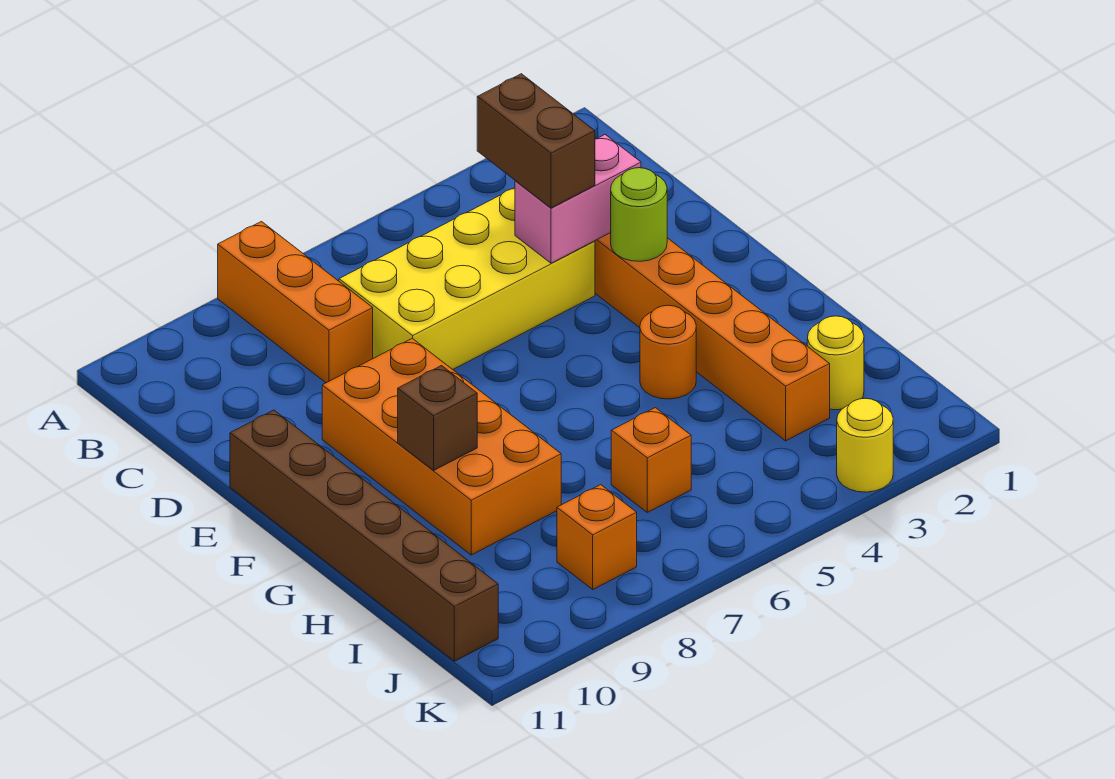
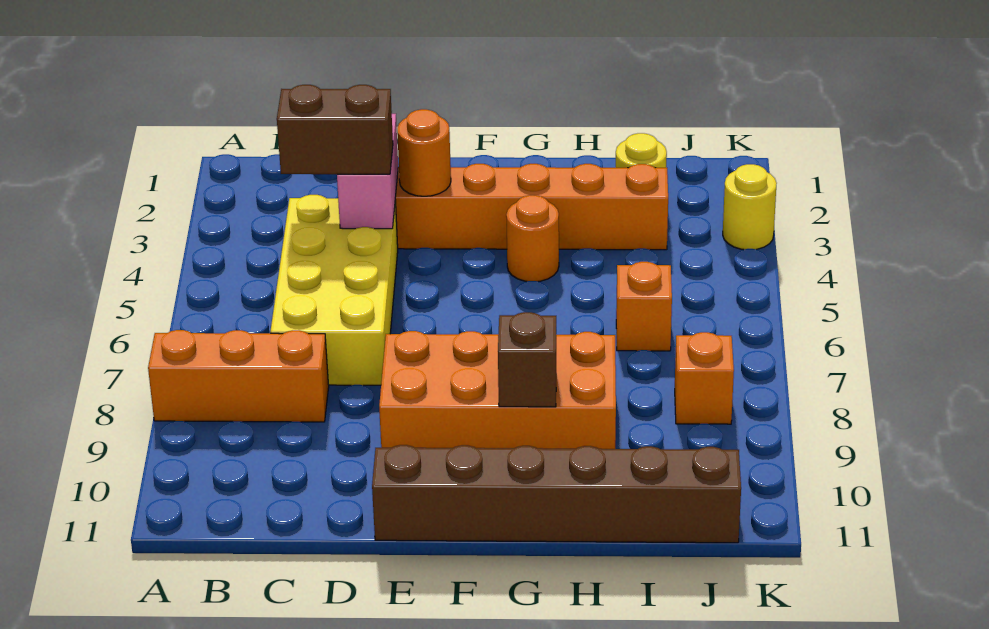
lime 1x1 round brick [611,168,667,261] -> orange 1x1 round brick [397,109,451,196]

